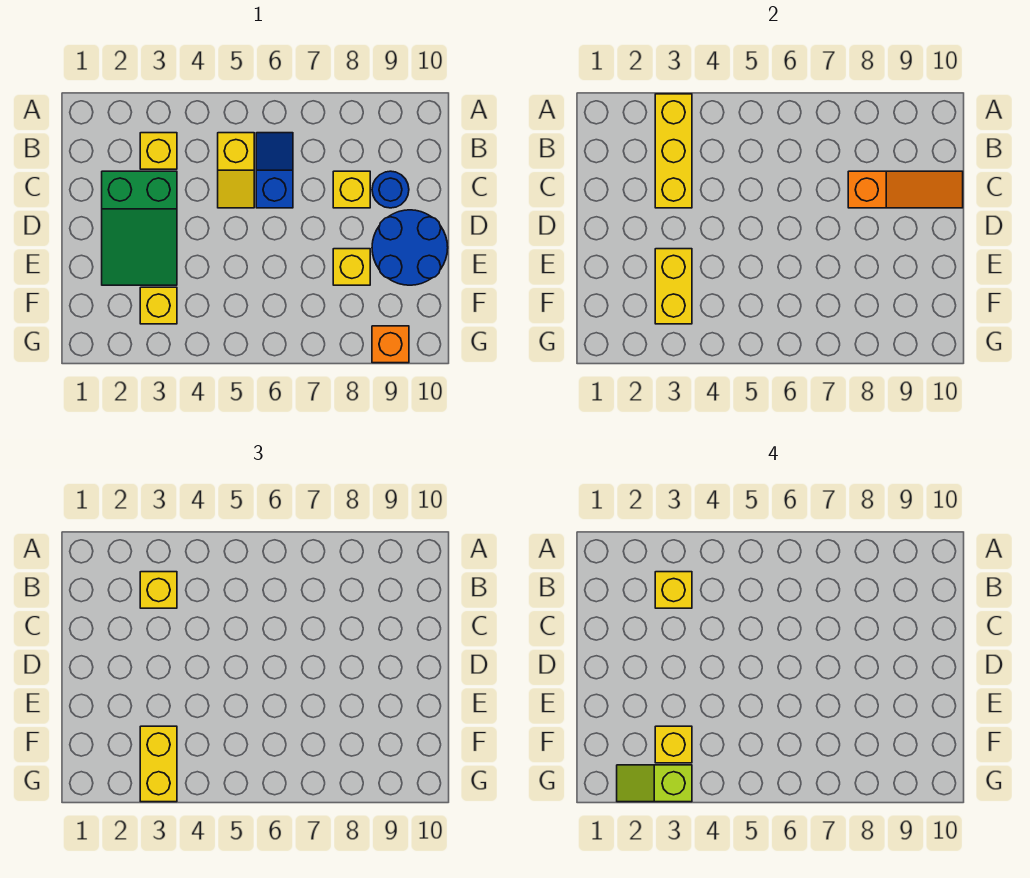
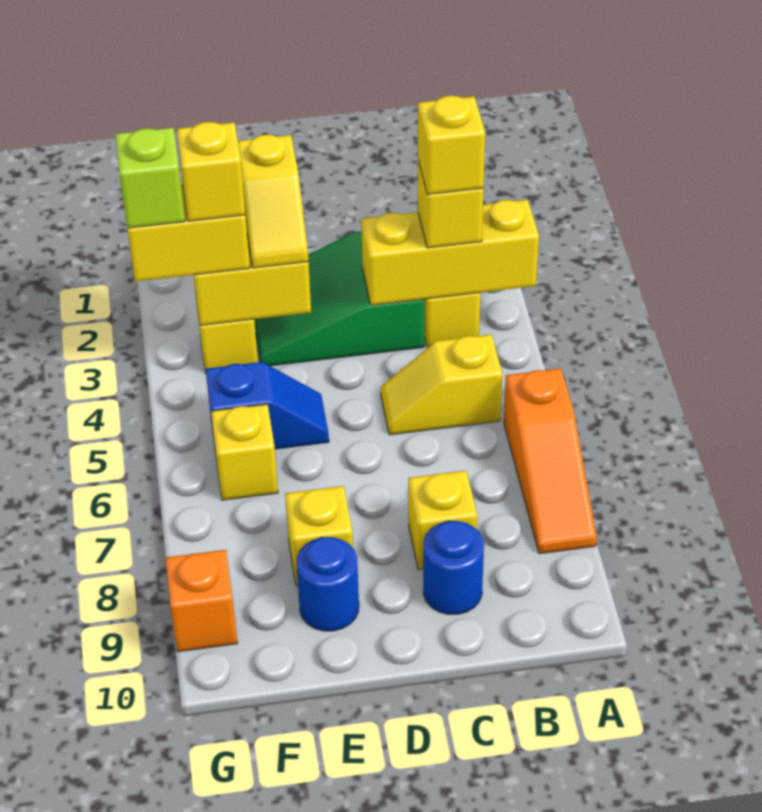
blue 1x2 slope [256,133,293,208] -> blue 1x2 slope moved to [205,362,329,449]
orange 1x3 slope [848,171,963,208] -> orange 1x3 slope moved to [504,368,597,554]
blue 2x2 round brick [372,210,448,285] -> blue 1x1 round brick [297,537,359,631]
none -> yellow 1x2 slope [238,135,308,268]
none -> yellow 1x1 brick [211,404,278,500]

